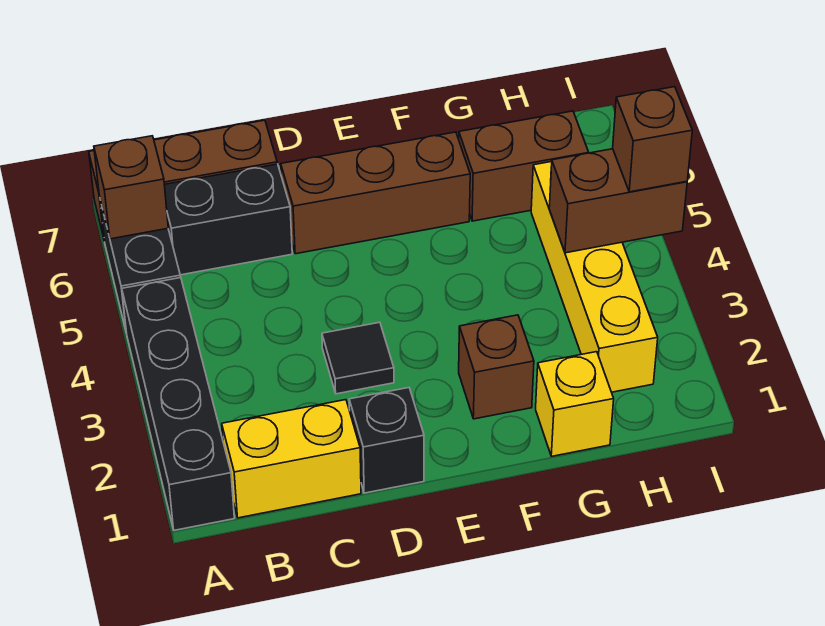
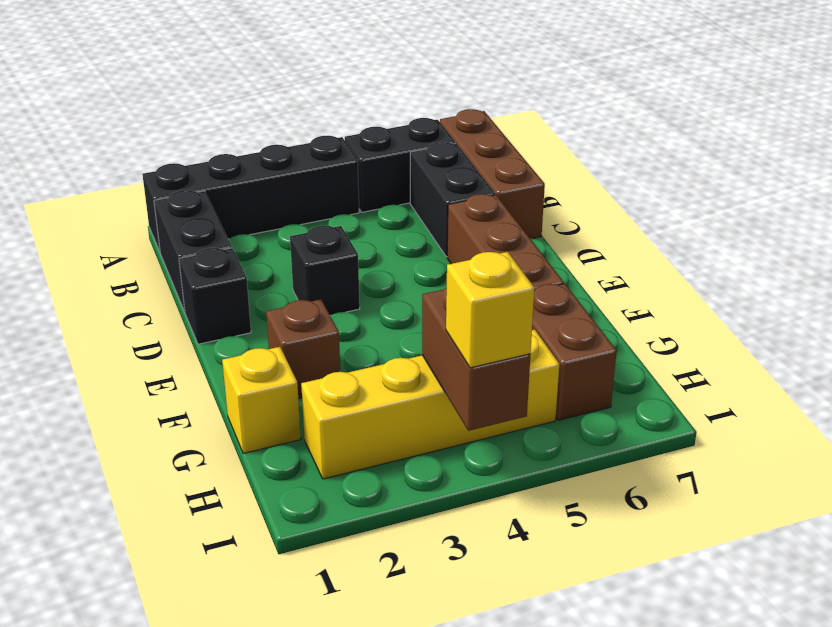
brown 1x1 brick [94,136,168,239] -> none
yellow 1x2 brick [222,400,361,518] -> black 1x2 brick [154,190,232,312]
black 1x1 tile [322,322,394,394] -> black 1x1 brick [290,226,360,316]
brown 1x1 brick [613,87,692,192] -> yellow 1x1 brick [446,252,535,368]

